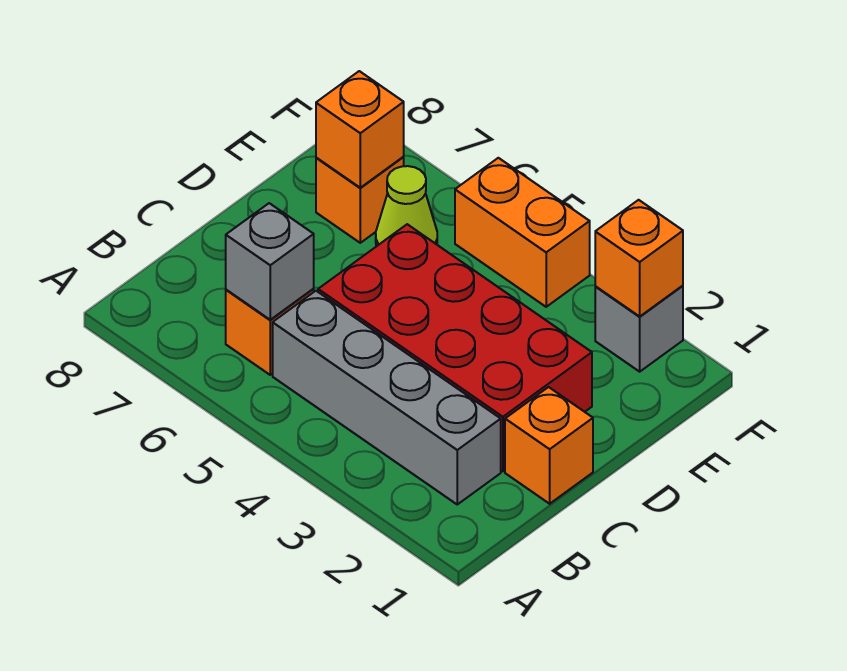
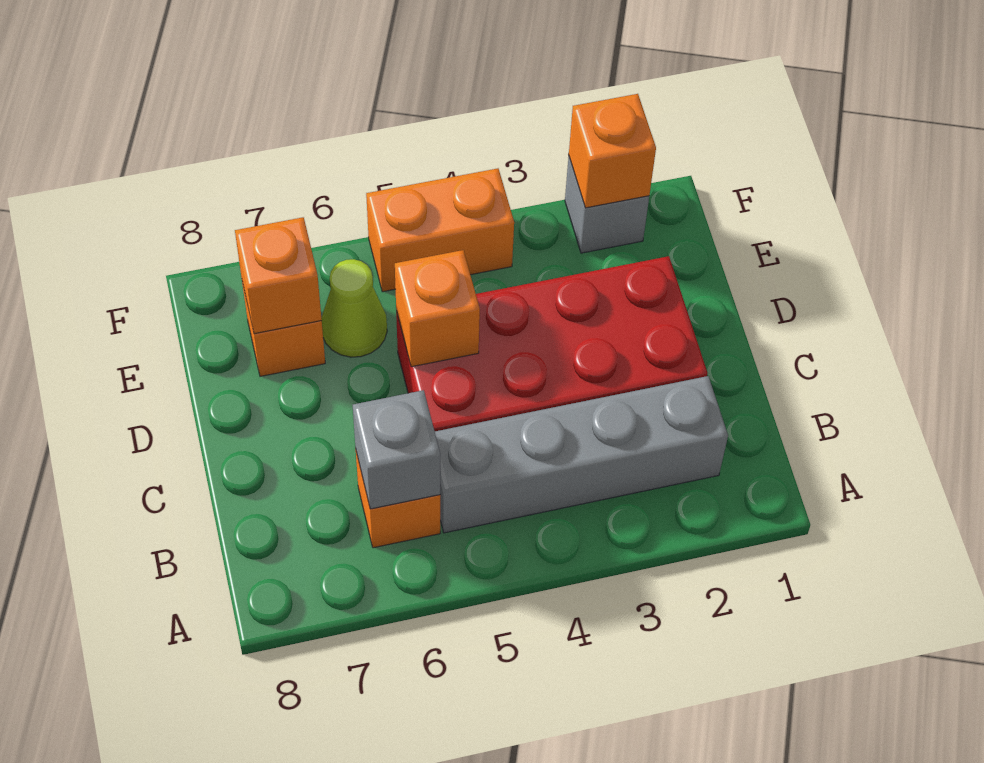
orange 1x1 brick [505,387,593,504] -> orange 1x1 brick moved to [395,250,480,367]

